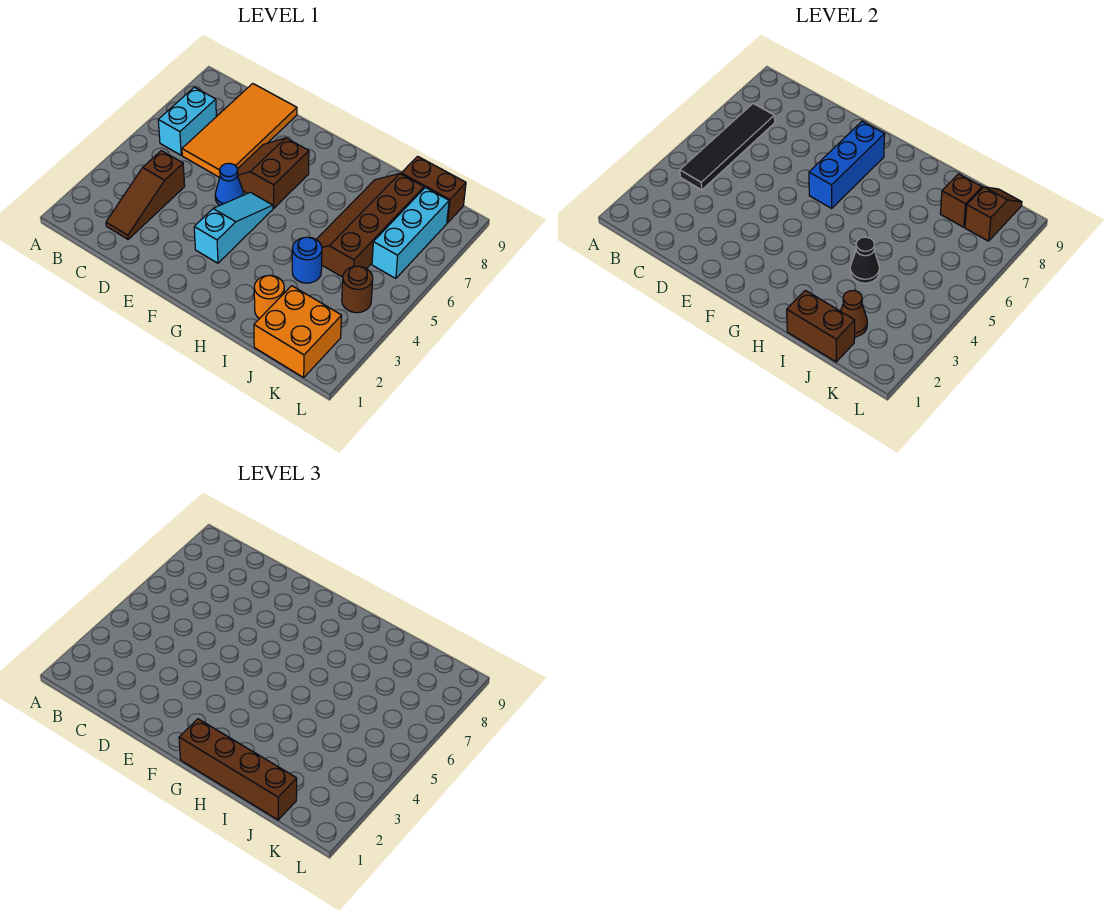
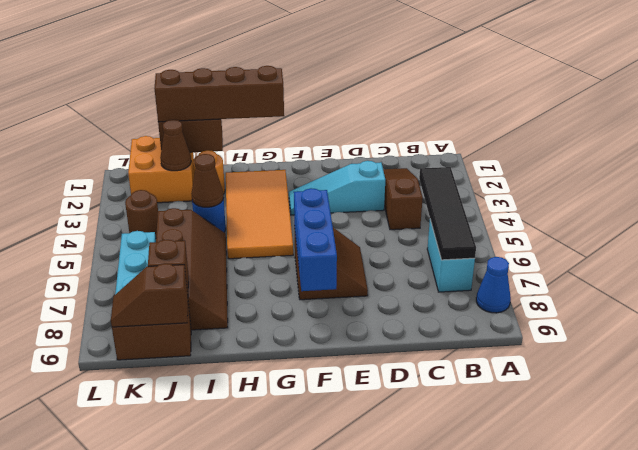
orange 2x4 tile [182,84,297,178] -> orange 2x4 tile moved to [226,170,293,259]
blue 1x1 cone [215,163,244,206] -> blue 1x1 cone moved to [476,257,511,313]
cyan 1x3 slope [194,192,273,263] -> cyan 1x3 slope turned to [289,161,385,215]
black 1x1 cone [850,237,879,283] -> brown 1x1 cone [191,154,224,207]
brown 1x2 slope [965,187,1022,241] -> brown 1x2 slope turned to [111,264,188,327]

